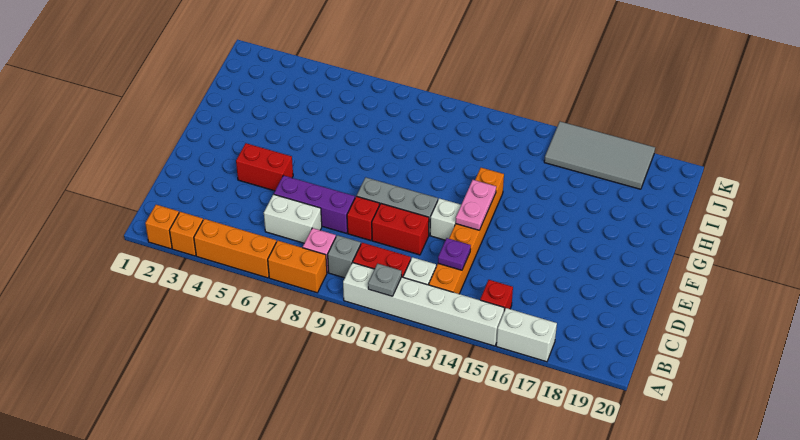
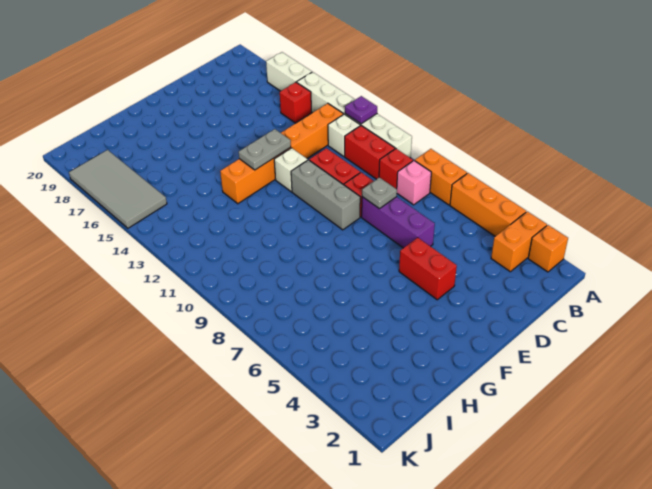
orange 1x1 brick [169,212,203,256] -> orange 1x2 brick [491,211,547,272]
grey 1x1 plate [368,264,402,296] -> grey 1x1 plate moved to [362,177,397,209]
grey 1x1 brick [328,235,361,278] -> red 1x1 brick [379,149,413,189]
white 1x2 brick [264,194,322,243] -> none
purple 1x1 plate [438,238,471,270] -> purple 1x1 plate moved to [345,96,377,124]
pink 1x2 plate [456,180,496,230] -> grey 1x2 plate [239,129,291,170]

